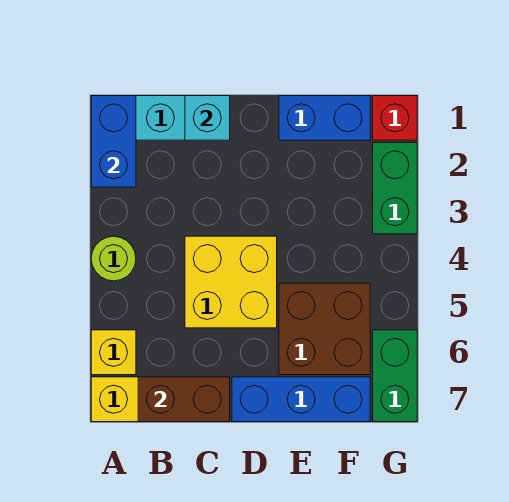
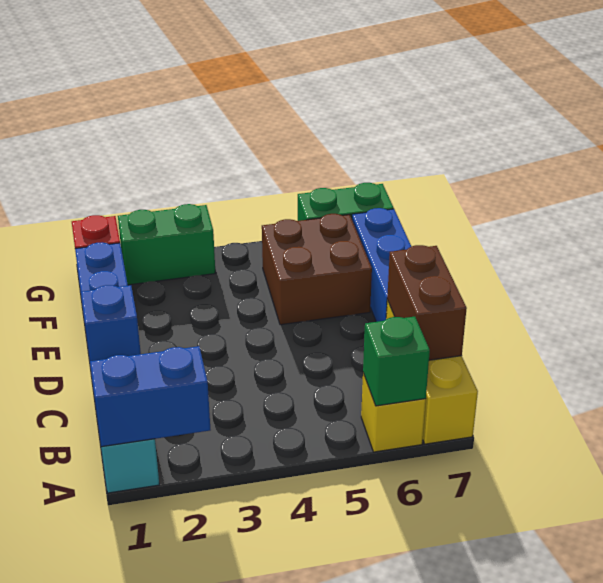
lime 1x1 round brick [91,236,136,281] -> none
none -> green 1x1 brick [363,317,430,406]
cyan 1x1 brick [185,96,230,140] -> blue 1x1 brick [81,285,141,361]
yellow 2x2 brick [185,236,277,328] -> none

